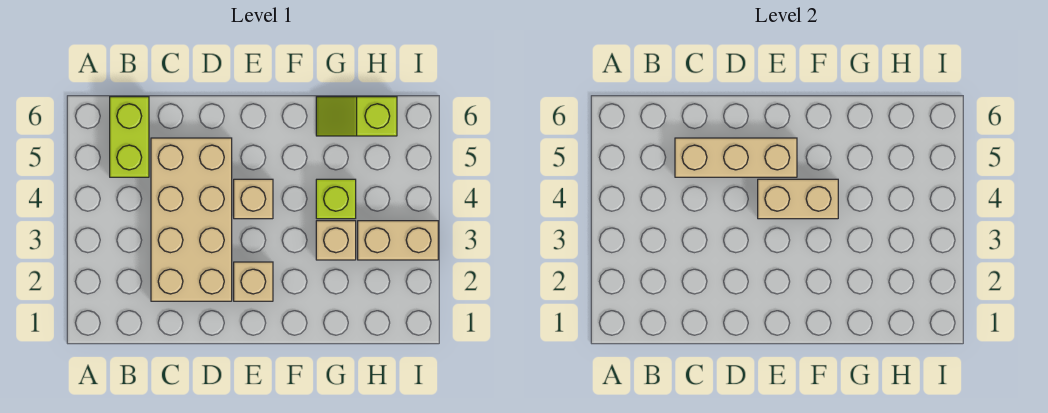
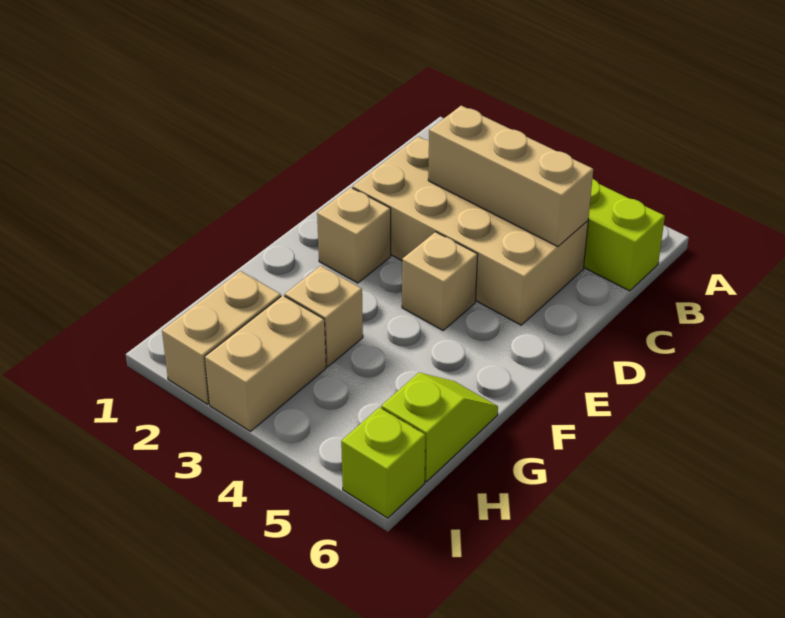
tan 1x3 brick [675,138,797,177] -> tan 1x3 brick turned to [428,106,593,247]
tan 1x2 brick [758,179,838,219] -> tan 1x2 brick moved to [162,271,281,404]
lime 1x1 brick [316,179,356,219] -> lime 1x1 brick moved to [341,407,425,518]

